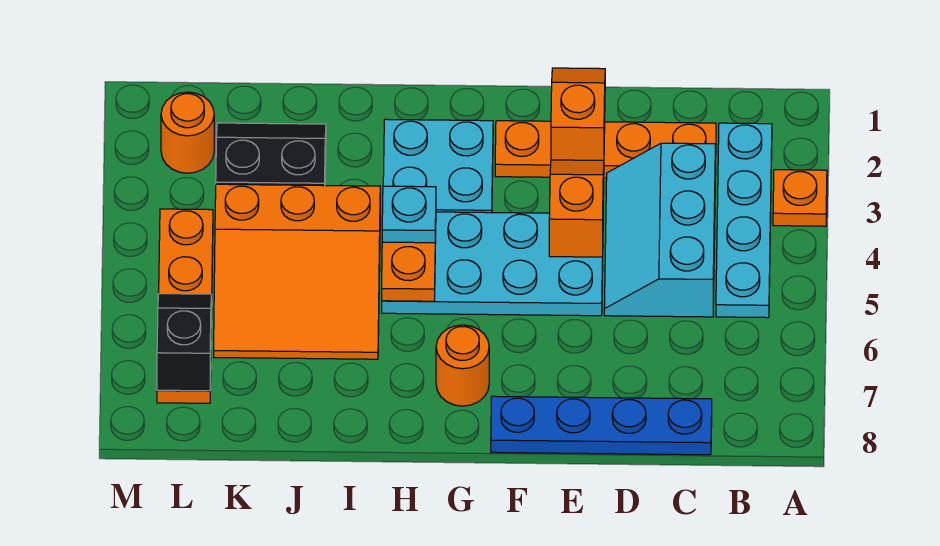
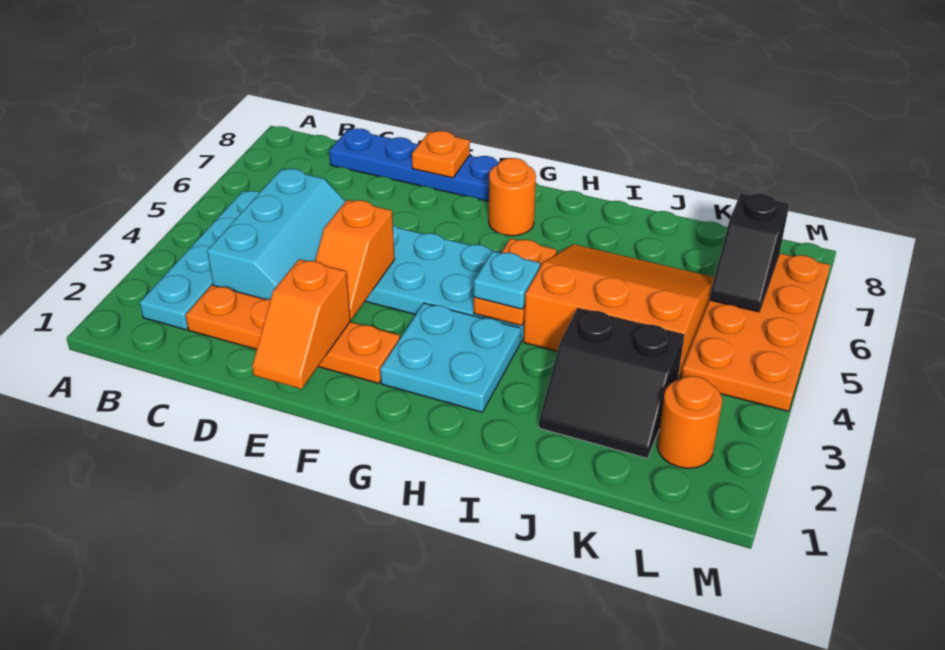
orange 1x1 plate [773,170,827,226] -> orange 1x1 plate moved to [412,131,470,178]
orange 1x4 plate [157,209,213,403] -> orange 2x4 plate [681,253,830,411]

